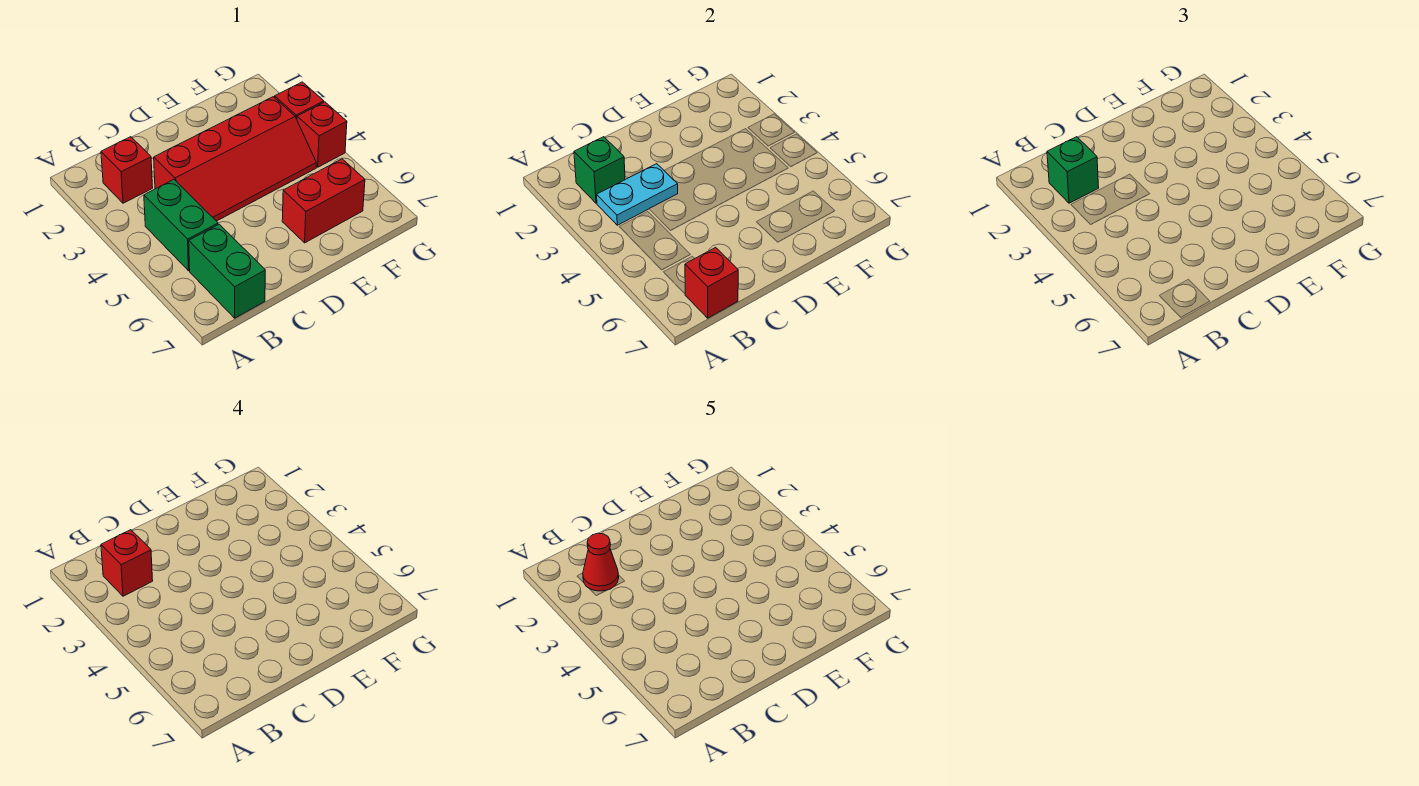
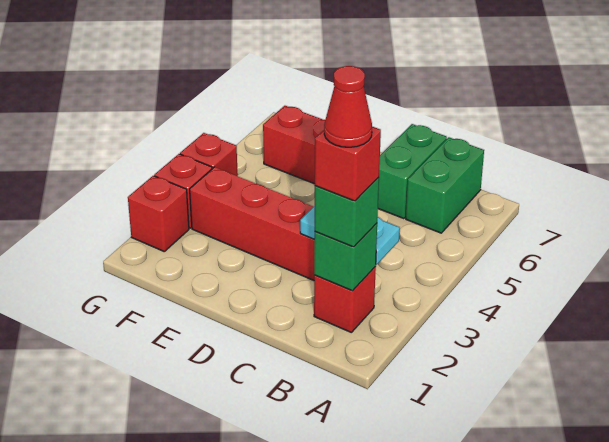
green 1x2 brick [144,180,218,271] -> green 1x2 brick moved to [378,124,447,219]
red 1x1 brick [685,248,738,318] -> red 1x1 brick moved to [128,176,189,251]

